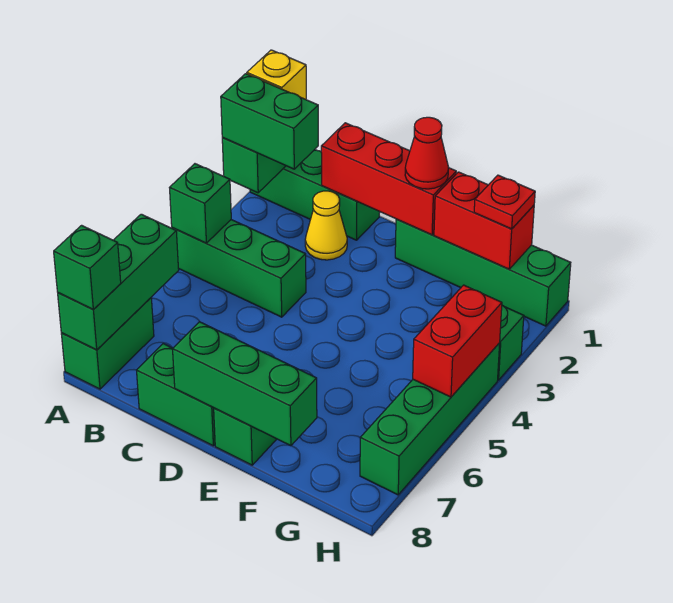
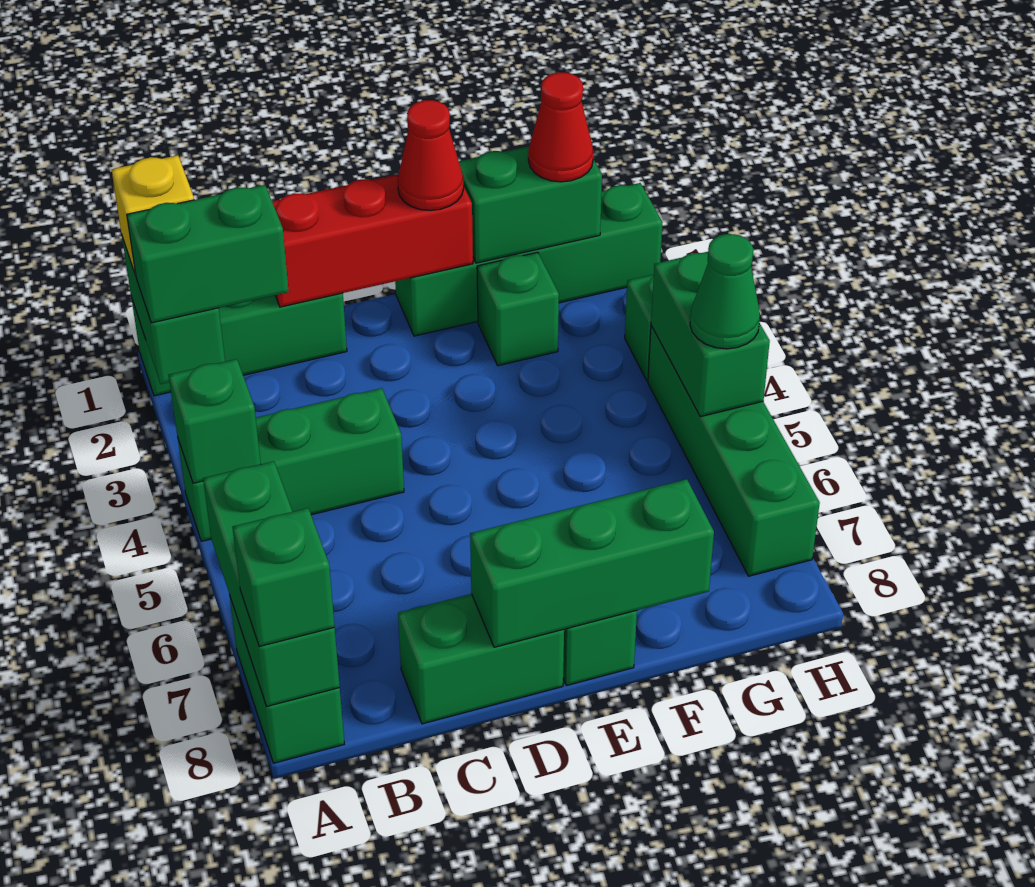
yellow 1x1 cone [305,191,347,260] -> none
red 1x2 brick [434,172,534,269] -> green 1x2 brick [459,146,602,263]
none -> green 1x1 brick [477,252,559,366]
red 1x1 plate [474,175,535,229] -> red 1x1 cone [528,72,593,182]
red 1x2 brick [413,285,502,397] -> green 1x2 brick [651,252,770,417]
none -> green 1x1 cone [690,234,760,349]

